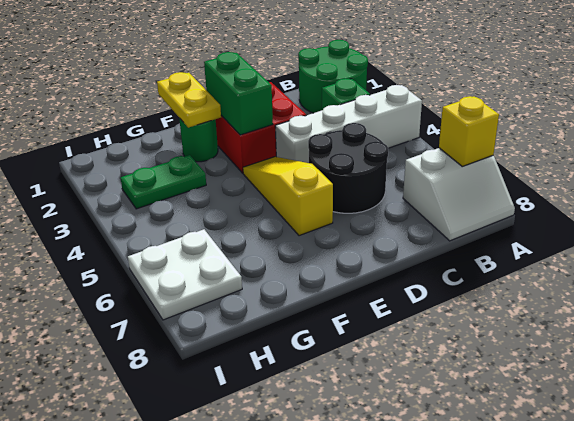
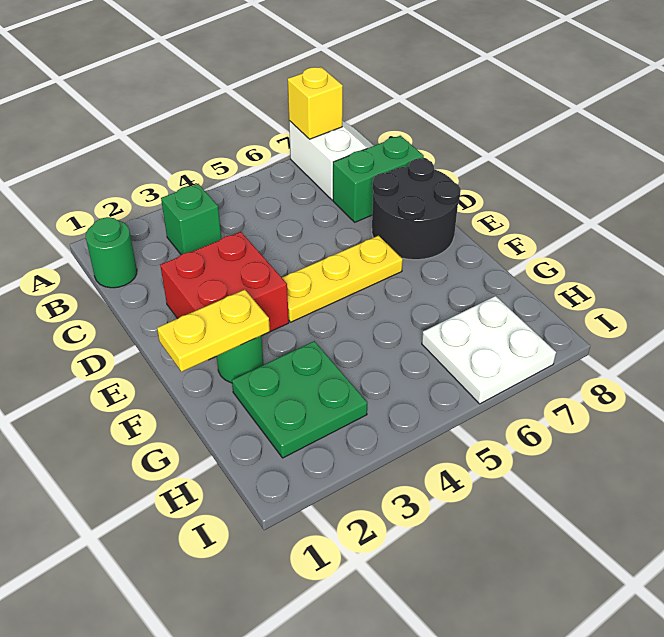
green 2x2 round brick [298,40,368,113] -> green 1x1 round brick [86,217,137,288]
white 1x4 brick [275,85,422,163] -> none
black 2x2 round brick [308,123,388,213] -> black 2x2 round brick moved to [372,158,461,260]
green 1x2 brick [204,52,273,135] -> green 1x2 brick moved to [333,136,424,222]
yellow 1x3 slope [243,157,333,236] -> yellow 1x3 plate [282,236,403,322]
green 1x2 plate [121,155,206,209] -> green 2x2 plate [232,341,367,458]

